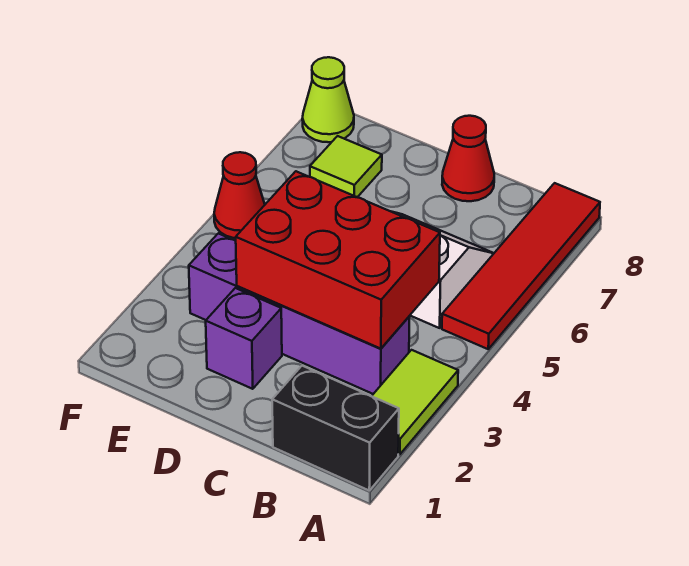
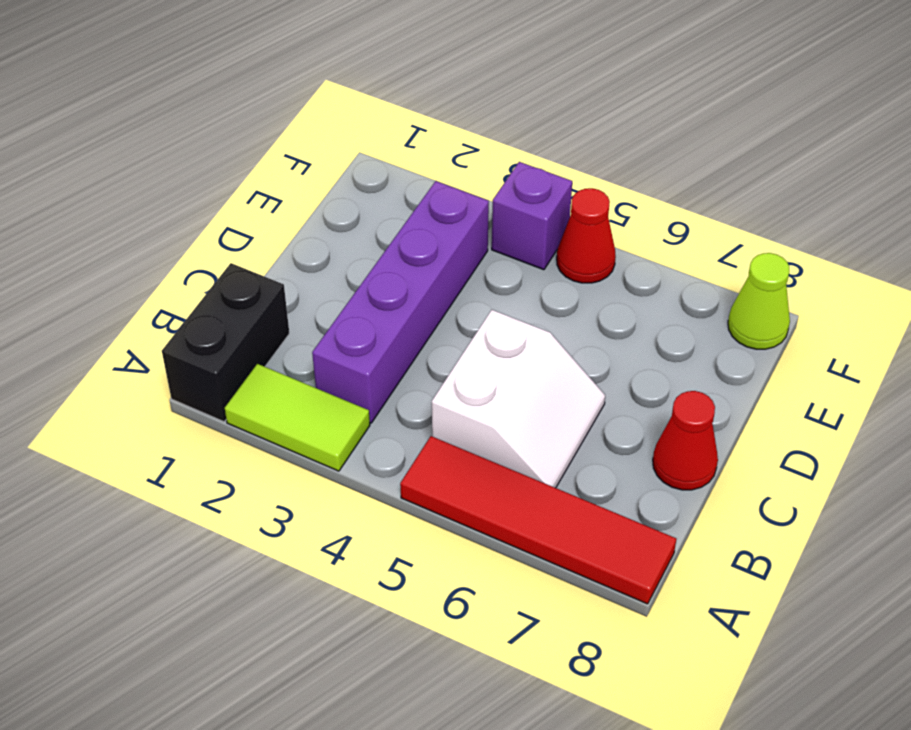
red 2x3 brick [236,171,440,349] -> none
purple 1x1 brick [206,288,282,389] -> purple 1x1 brick moved to [492,162,572,270]
lime 1x1 tile [310,136,382,197] -> none

